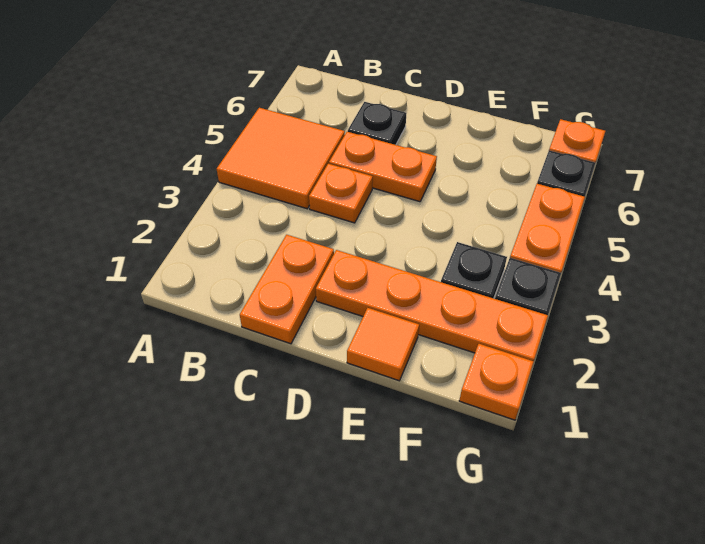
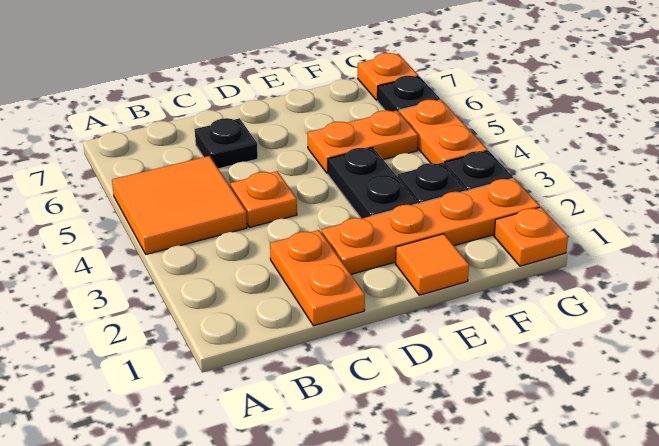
orange 1x2 plate [329,132,437,202] -> orange 1x2 plate moved to [308,110,418,174]
none -> black 1x2 plate [328,147,418,219]

